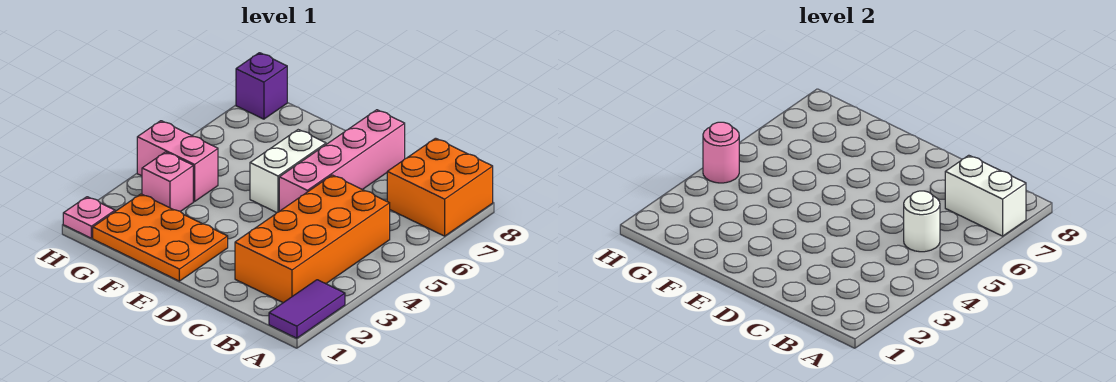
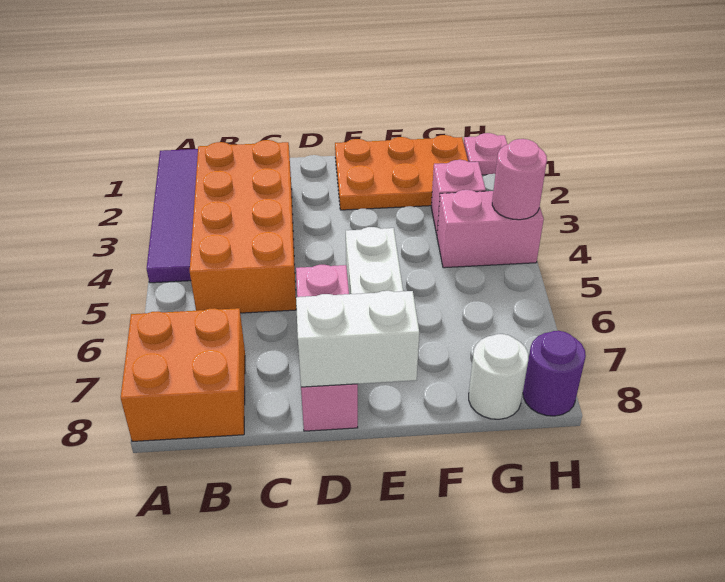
purple 1x2 tile [269,280,345,338] -> purple 1x4 tile [146,149,198,283]
white 1x2 brick [945,155,1026,236] -> white 1x2 brick moved to [296,291,419,387]
white 1x1 round brick [904,191,940,252] -> white 1x1 round brick moved to [469,334,528,419]
pink 1x4 brick [279,110,405,211] -> pink 1x3 brick [296,265,358,431]
purple 1x1 brick [236,53,287,119] -> purple 1x1 round brick [523,331,586,416]

